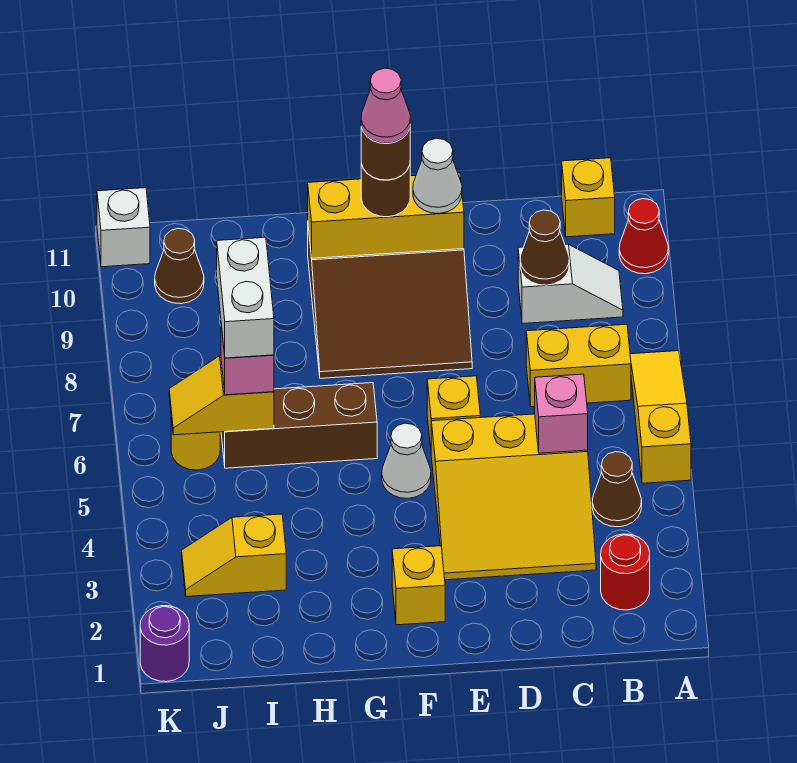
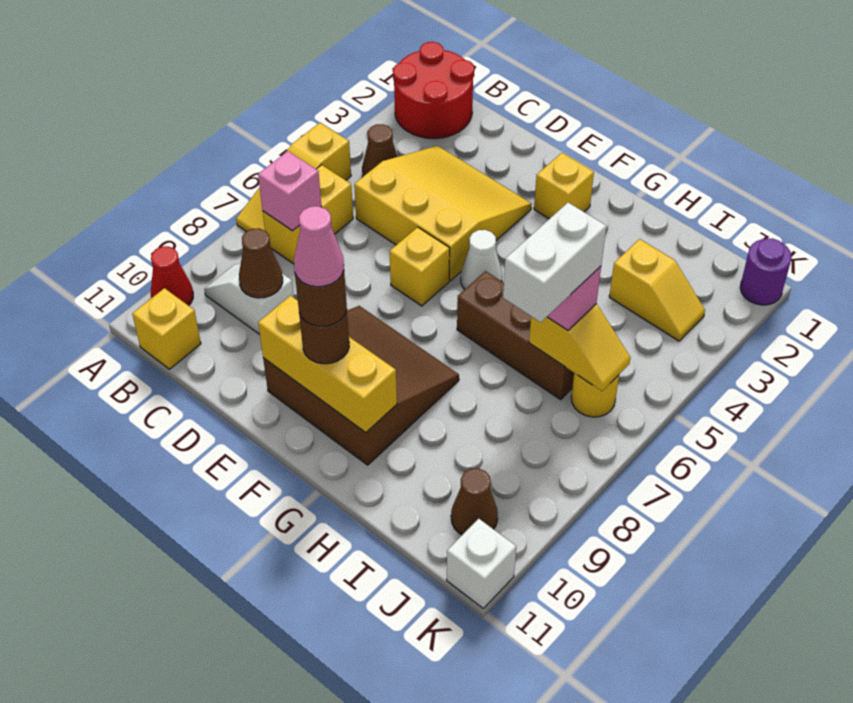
red 1x1 round brick [601,534,650,610] -> red 2x2 round brick [393,42,474,138]
yellow 1x2 brick [526,324,631,407] -> yellow 1x2 brick turned to [263,165,353,264]
pink 1x1 brick [535,374,588,453] -> pink 1x1 brick moved to [258,151,321,231]
white 1x1 cone [413,138,462,213] -> none

